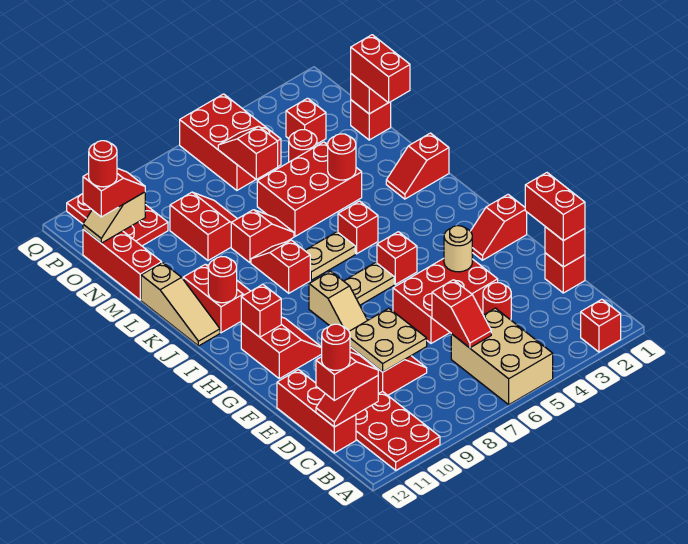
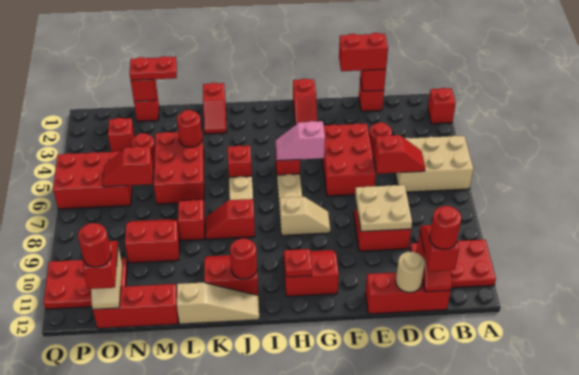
tan 1x1 round brick [444,226,472,272] -> tan 1x1 round brick moved to [396,252,425,292]
none -> pink 1x2 slope [275,121,325,161]
red 1x1 brick [241,284,281,337] -> red 1x1 plate [284,249,312,277]
red 1x2 brick [351,35,410,103] -> red 1x2 plate [129,56,177,80]

